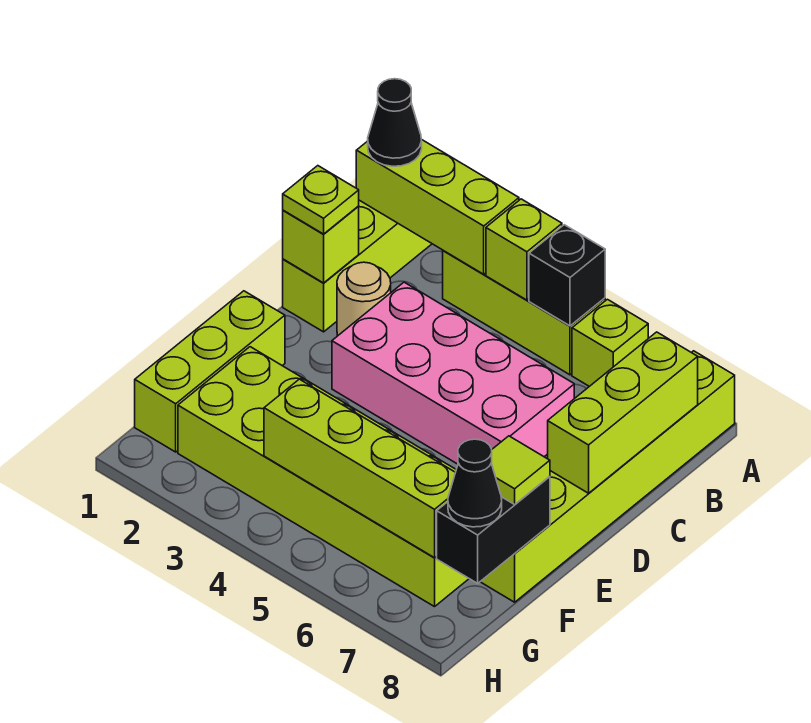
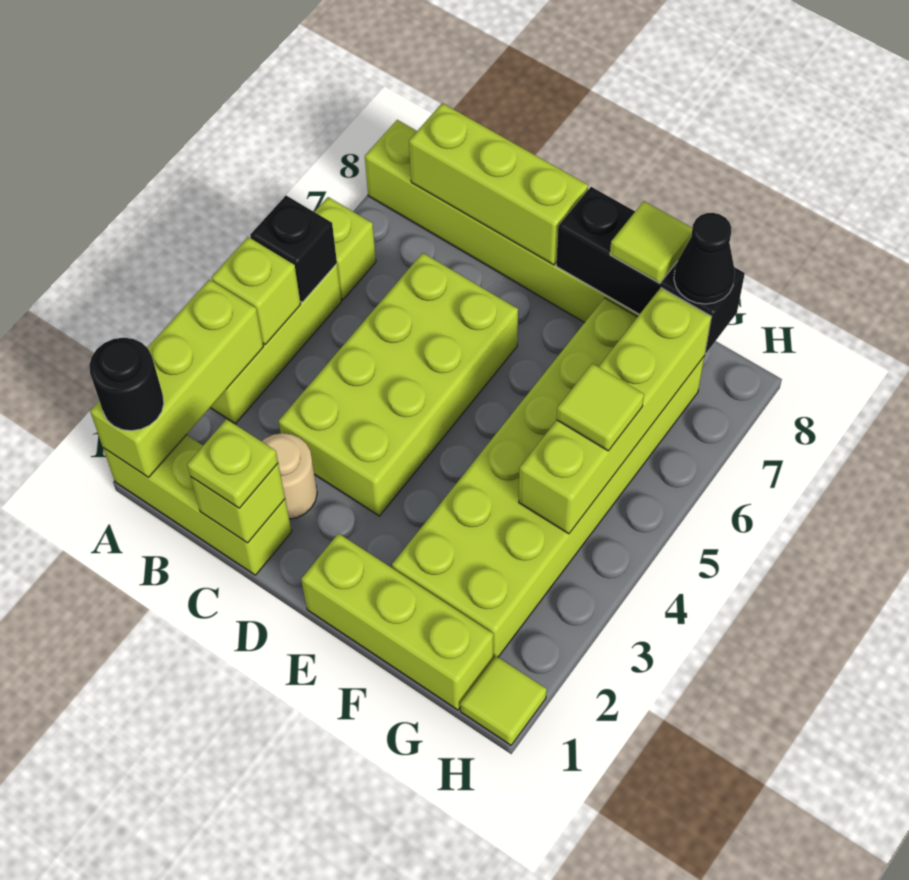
black 1x1 cone [368,79,422,166] -> black 1x1 round brick [89,338,164,431]
pink 2x4 brick [332,282,574,464] -> lime 2x4 brick [279,253,518,516]
black 1x2 brick [437,476,550,583] -> black 1x3 brick [556,187,745,353]
none -> lime 1x1 tile [557,363,644,451]
none -> lime 1x1 tile [460,656,547,745]

